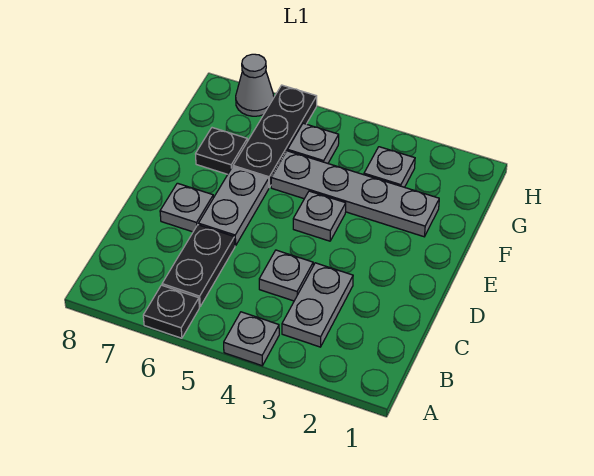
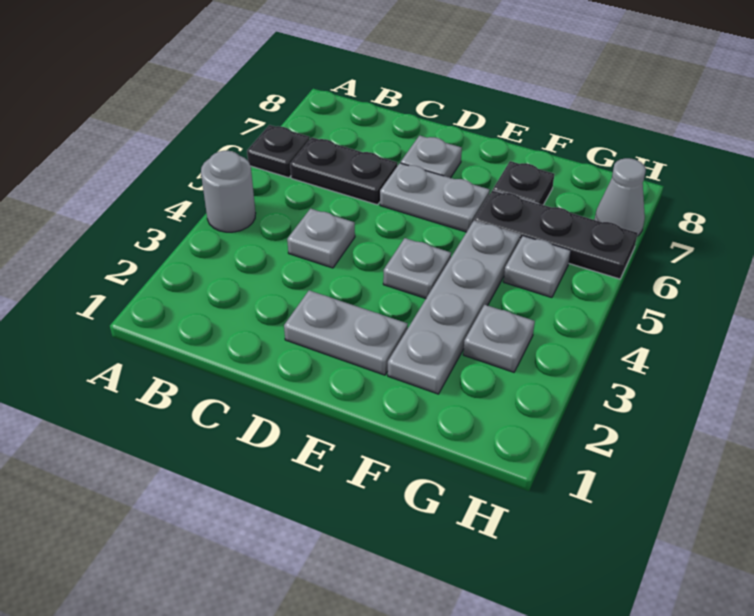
grey 1x1 plate [224,312,279,366] -> grey 1x1 round brick [201,151,256,232]
grey 1x2 plate [282,263,353,347] -> grey 1x2 plate moved to [284,290,408,375]

